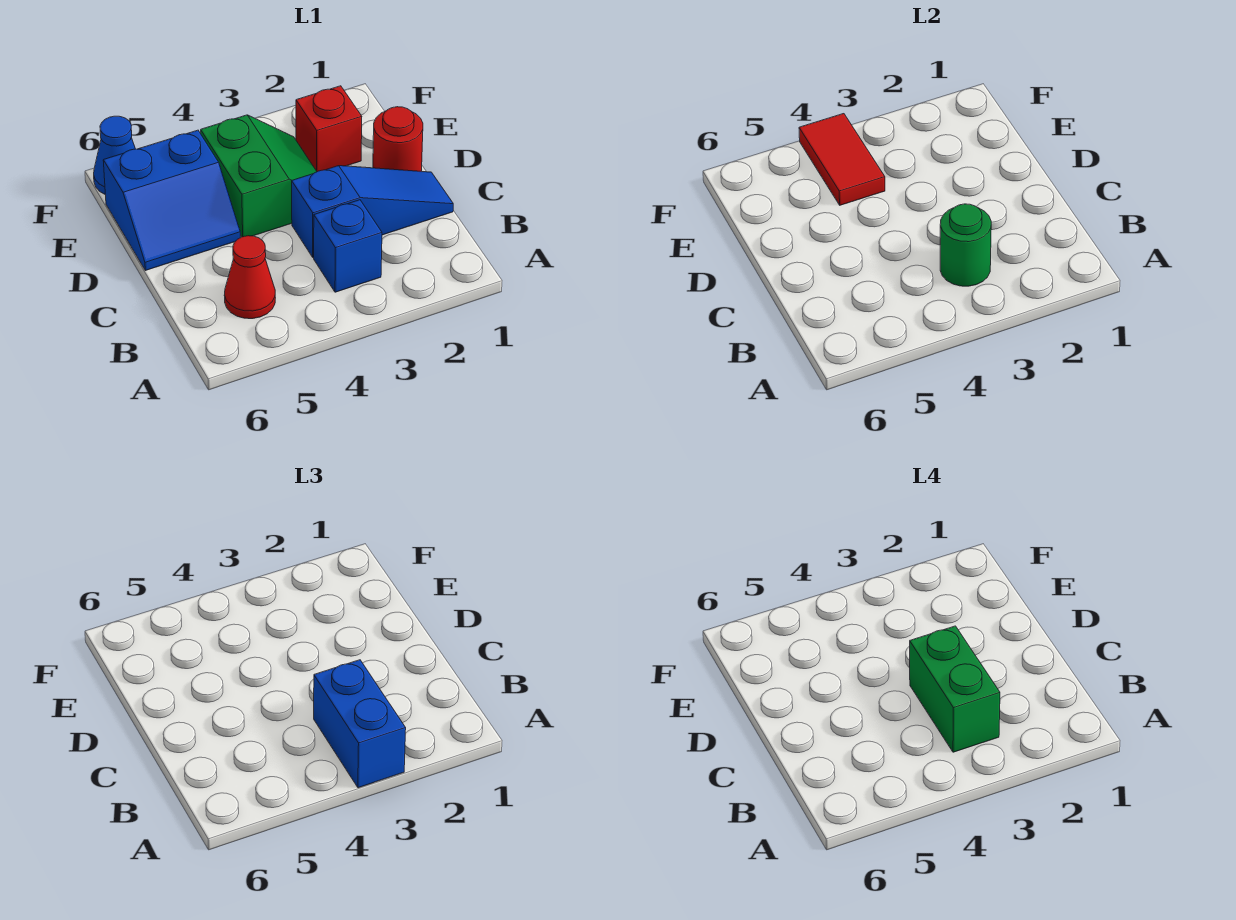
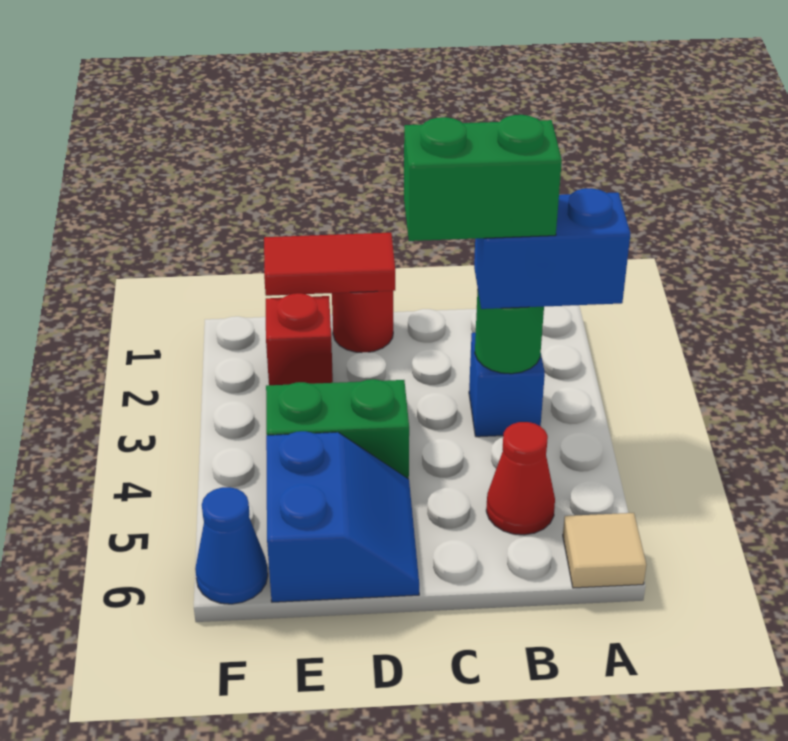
none -> tan 1x1 tile [563,513,646,588]
blue 1x3 slope [292,166,453,258] -> none
red 1x2 tile [799,114,885,205] -> red 1x2 tile moved to [264,233,395,296]

